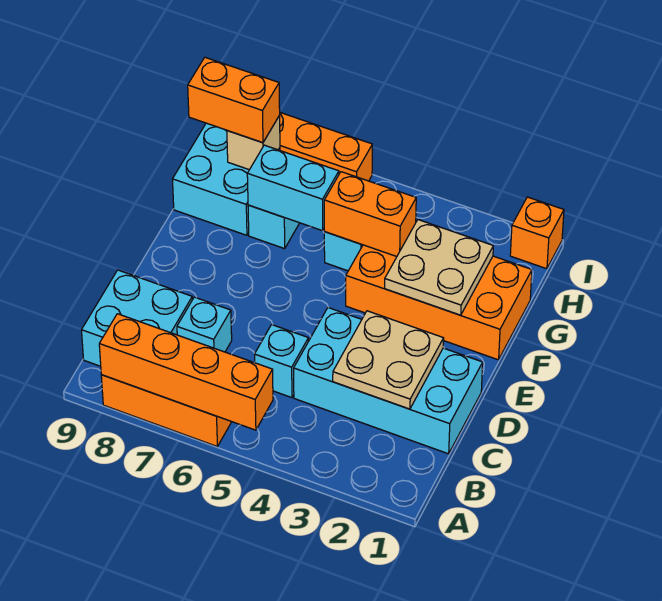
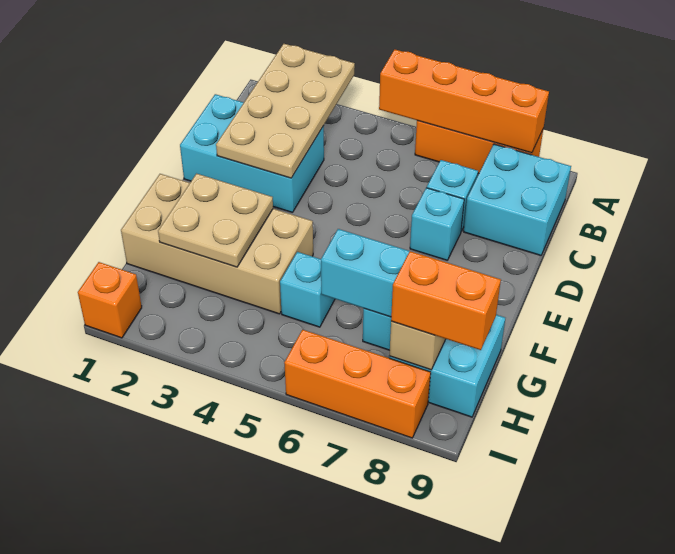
cyan 2x4 brick [294,308,483,454] -> cyan 2x3 brick [180,94,324,213]
tan 2x2 plate [333,311,444,409] -> tan 2x4 plate [216,44,355,178]
cyan 1x1 brick [255,325,308,398] -> cyan 1x1 brick moved to [410,188,464,260]
orange 2x4 brick [346,245,532,360] -> tan 2x4 brick [121,174,313,314]
orange 1x2 brick [324,172,416,257] -> none

